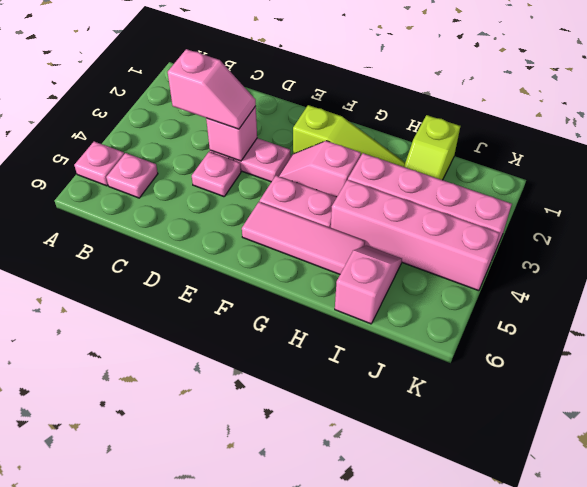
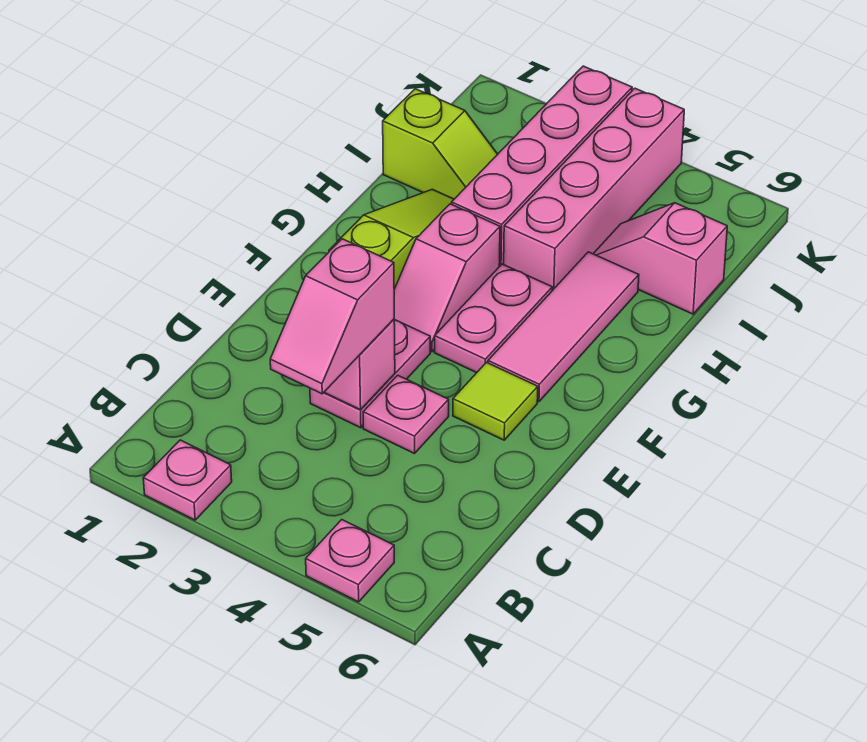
pink 1x1 plate [106,153,158,198] -> pink 1x1 plate moved to [143,440,232,520]
pink 1x2 slope [168,49,256,129] -> pink 1x2 slope turned to [270,239,394,394]
none -> lime 1x1 tile [453,363,538,440]

